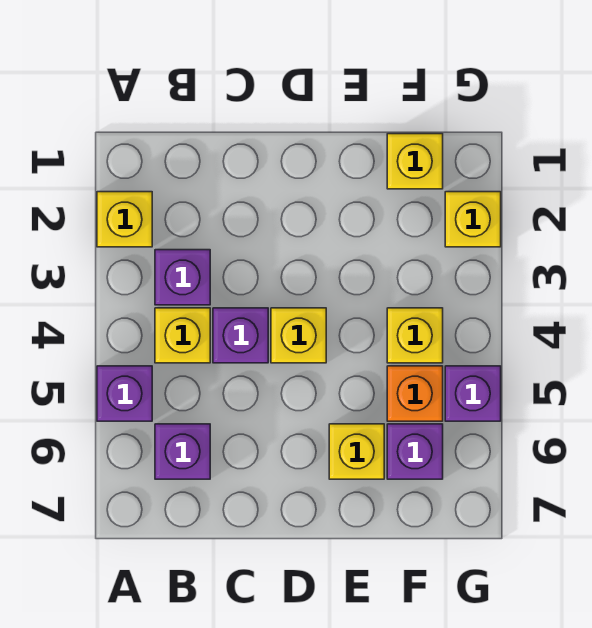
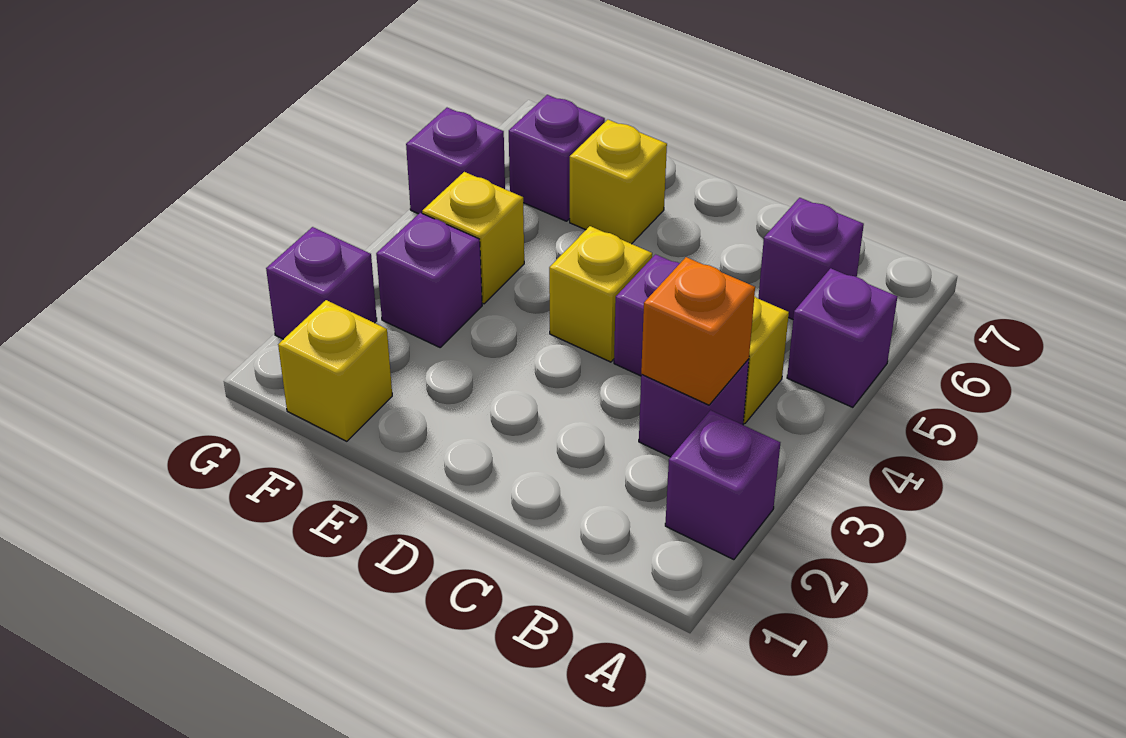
yellow 1x1 brick [97,192,152,247] -> purple 1x1 brick [665,410,780,560]
none -> purple 1x1 brick [376,213,482,347]
orange 1x1 brick [387,366,443,421] -> orange 1x1 brick moved to [641,257,755,405]
yellow 1x1 brick [445,192,501,247] -> purple 1x1 brick [266,227,377,339]

